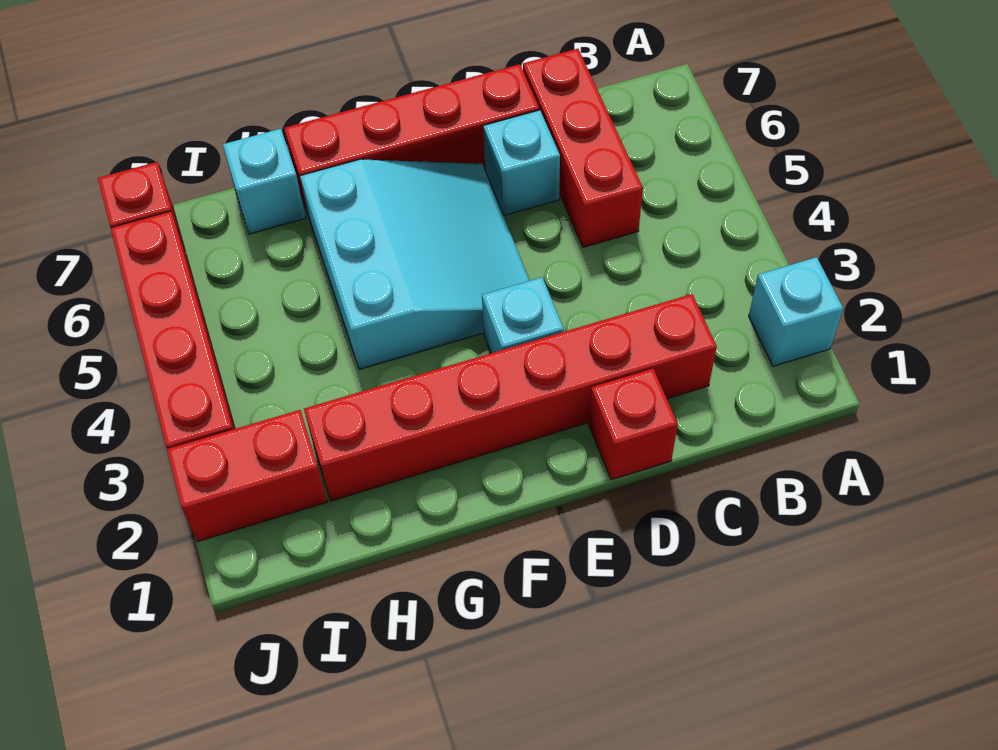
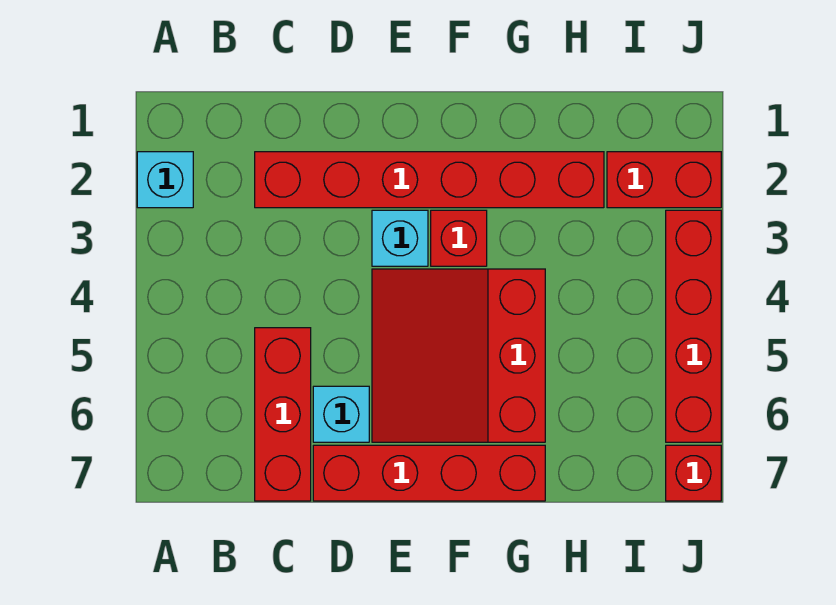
red 1x1 brick [589,369,678,480] -> red 1x1 brick moved to [431,210,487,266]
cyan 3x3 slope [300,159,530,370] -> red 3x3 slope [372,269,545,442]
cyan 1x1 brick [223,129,306,234] -> none

